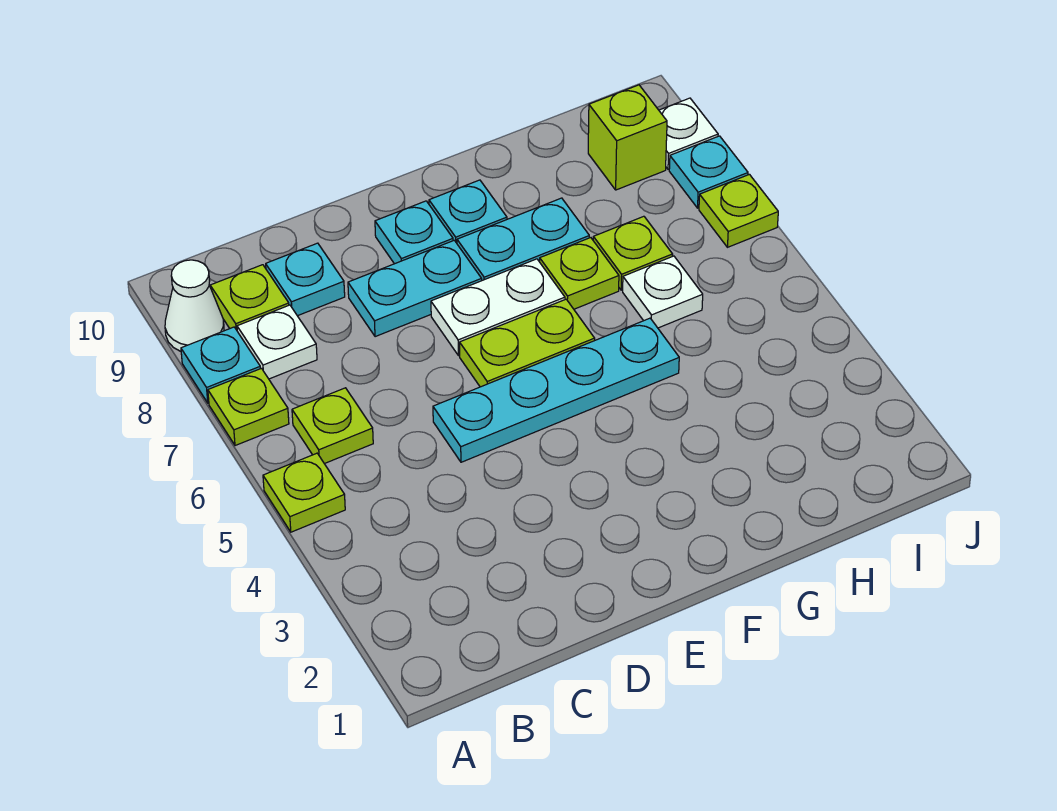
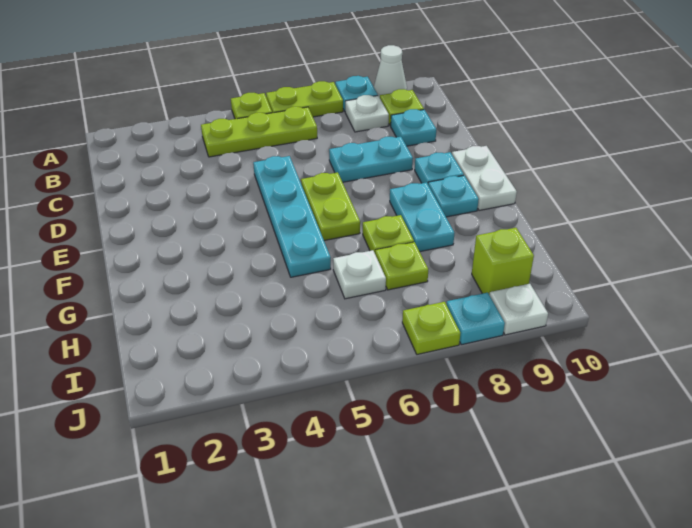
lime 1x1 plate [208,368,289,446] -> lime 1x2 plate [266,81,343,117]
lime 1x1 plate [292,388,373,464] -> lime 1x3 plate [201,107,317,157]
cyan 1x2 plate [348,240,482,337] -> cyan 1x2 plate turned to [329,137,413,182]
white 1x2 plate [431,259,565,356] -> white 1x2 plate moved to [452,146,517,211]

